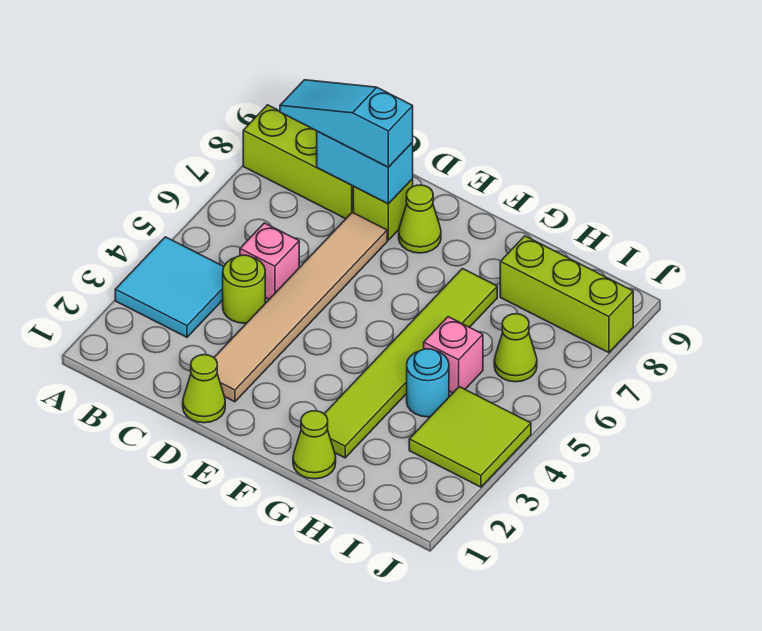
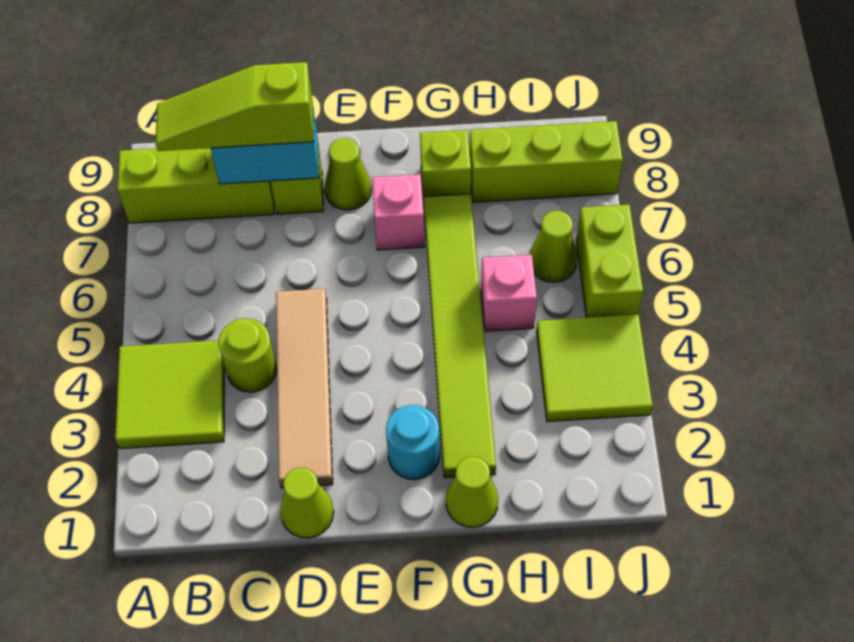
cyan 2x2 tile [115,237,224,337] -> lime 2x2 tile [115,340,225,448]
cyan 1x3 slope [280,80,413,167] -> lime 1x3 slope [156,62,314,151]
pink 1x1 brick [240,223,299,299] -> pink 1x1 brick moved to [372,174,425,250]
tan 1x6 tile [214,212,387,402] -> tan 1x4 tile [276,289,333,488]
none -> lime 1x1 brick [420,130,471,199]
cyan 1x1 round brick [407,349,449,417] -> cyan 1x1 round brick moved to [386,405,440,479]
none -> lime 1x2 brick [576,204,643,318]

